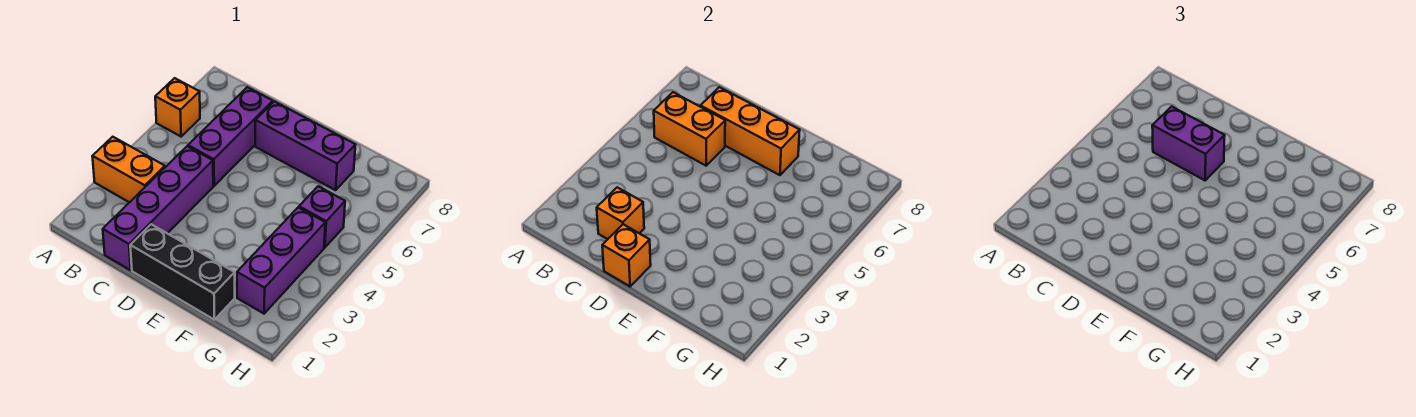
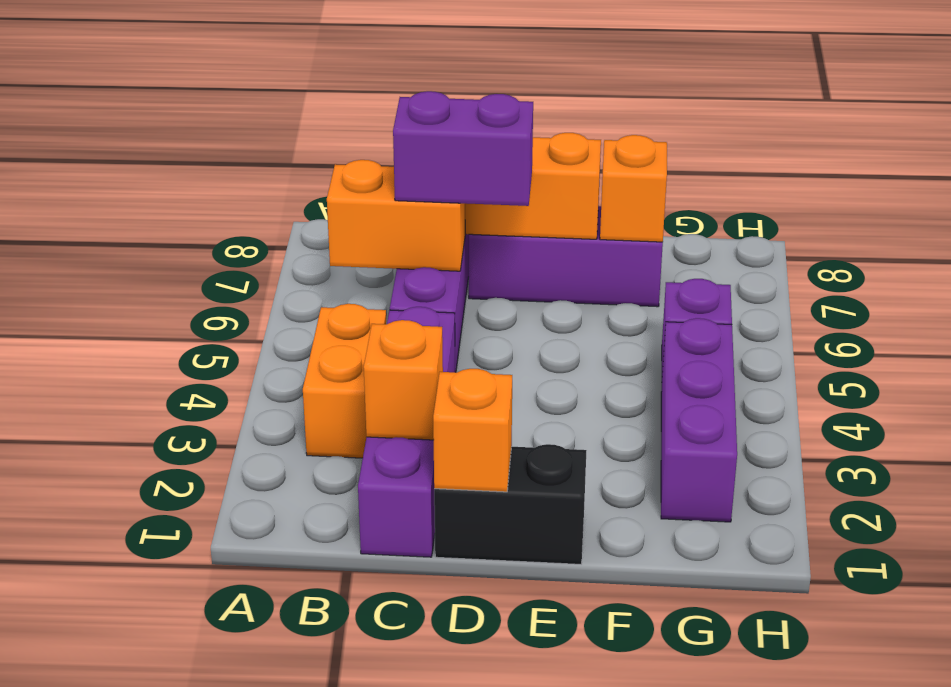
orange 1x2 brick [92,137,165,203] -> orange 1x2 brick turned to [303,304,386,458]
orange 1x1 brick [155,78,200,136] -> orange 1x1 brick moved to [600,135,667,242]
black 1x3 brick [130,224,235,320] -> black 1x2 brick [434,444,587,564]

